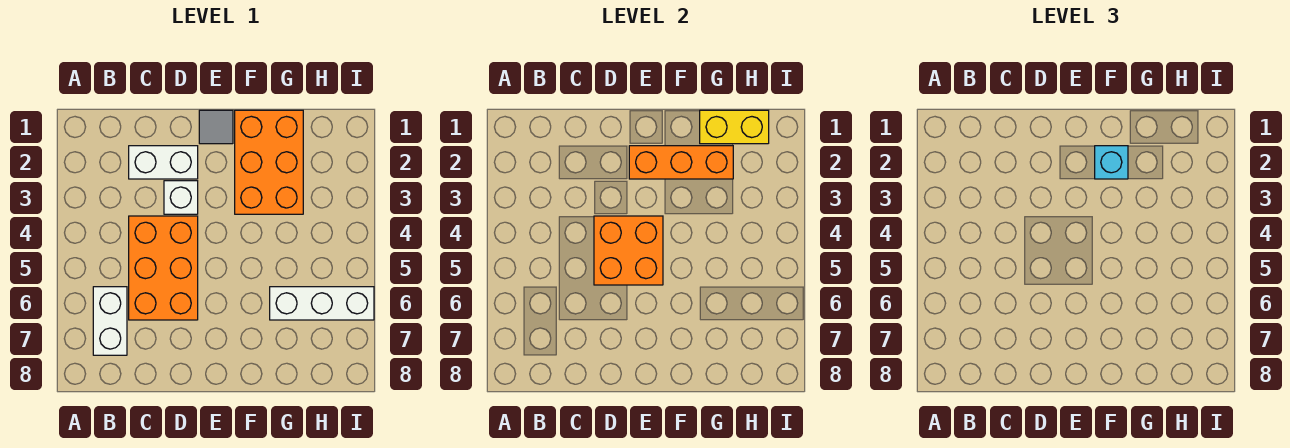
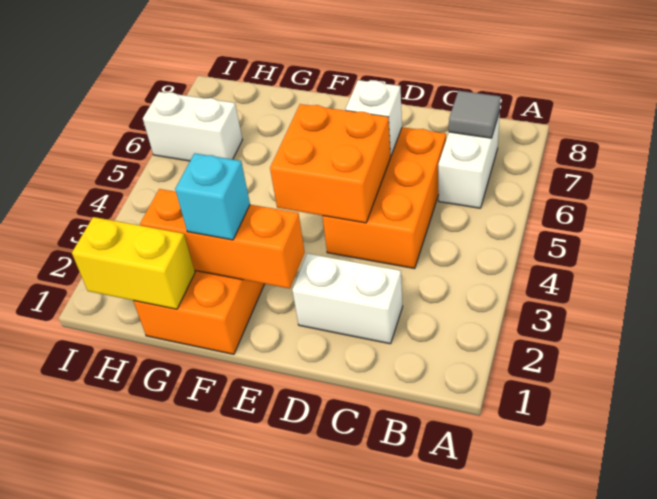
white 1x1 brick [164,181,198,214] -> white 1x1 brick moved to [345,80,402,155]
grey 1x1 tile [199,110,233,144] -> grey 1x1 tile moved to [449,91,501,138]
white 1x3 brick [270,287,374,320] -> white 1x2 brick [143,92,242,161]

